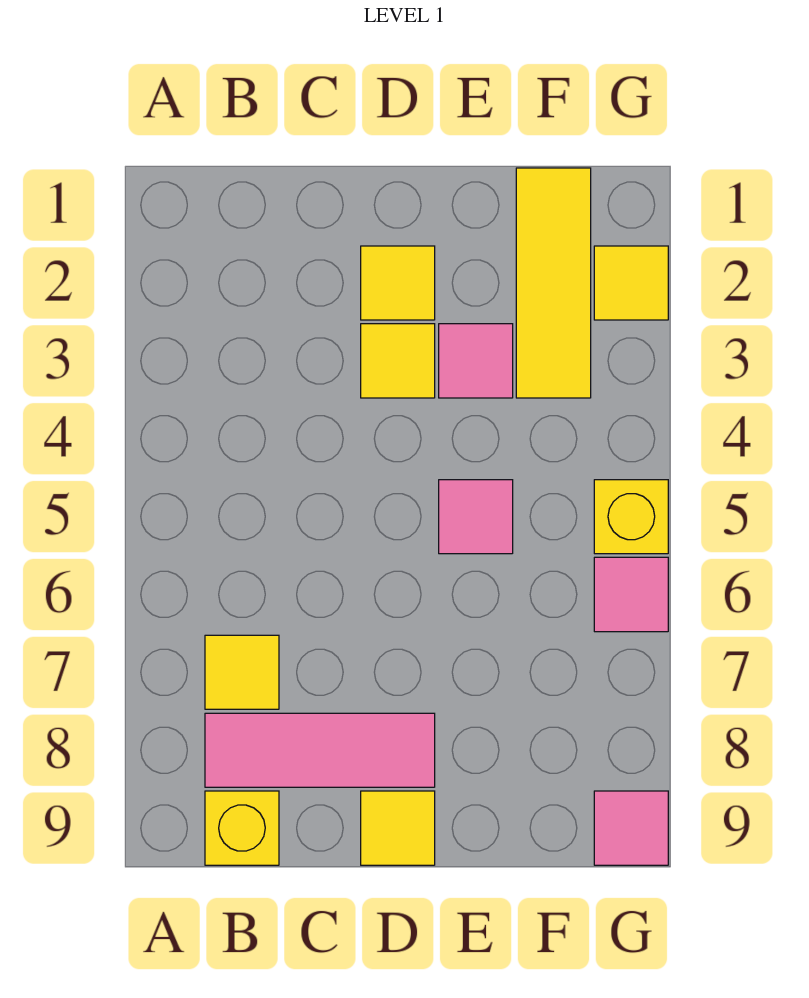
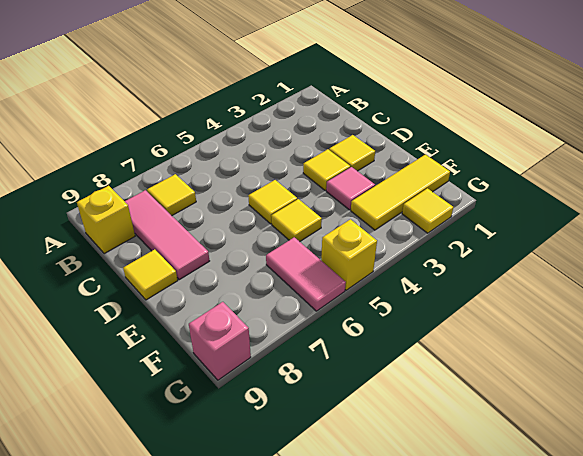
none -> yellow 1x1 tile [248,180,297,224]
pink 1x1 tile [439,480,513,554] -> yellow 1x1 tile [271,199,322,242]
pink 1x1 tile [594,557,668,632] -> pink 1x2 tile [266,237,346,311]
pink 1x1 tile [594,791,668,865] -> pink 1x1 brick [189,302,251,380]

